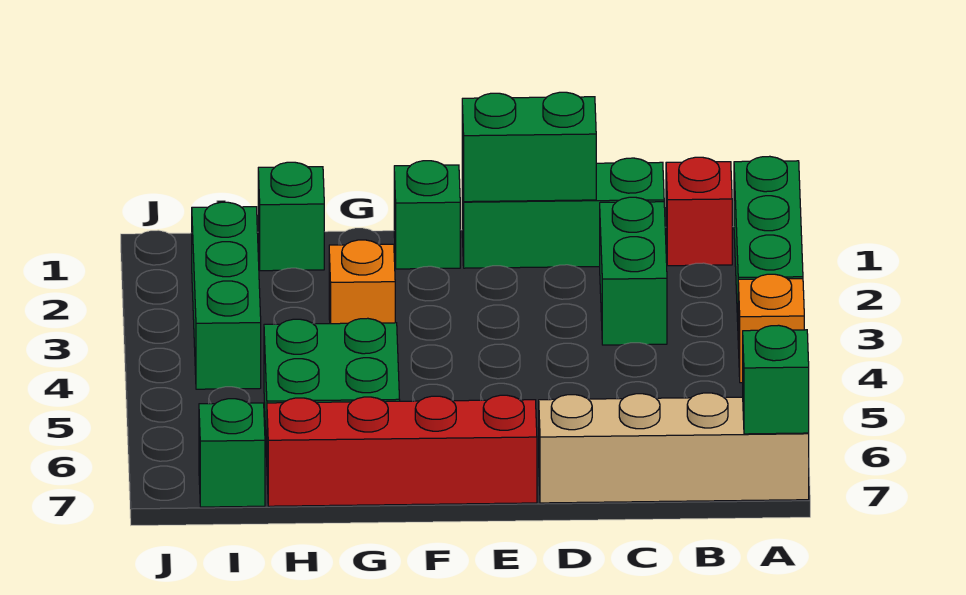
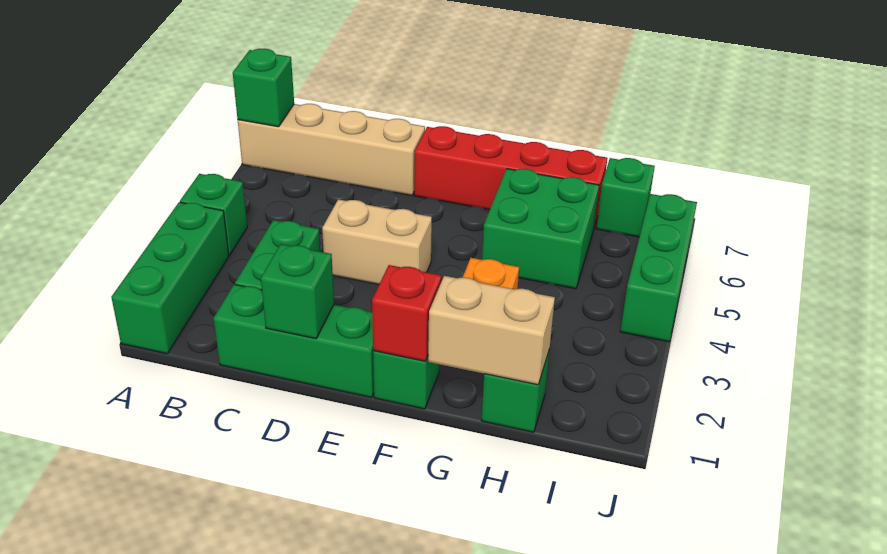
orange 1x1 brick [738,274,804,383] -> green 1x1 brick [180,174,247,255]
red 1x1 brick [666,157,732,266] -> red 1x1 brick moved to [372,265,441,361]
green 1x2 brick [462,92,596,202] -> green 1x1 brick [261,244,334,339]
none -> tan 1x2 brick [322,199,432,284]
none -> tan 1x2 brick [428,276,555,385]
green 1x3 brick [192,202,261,389] -> green 1x3 brick moved to [620,194,697,342]

